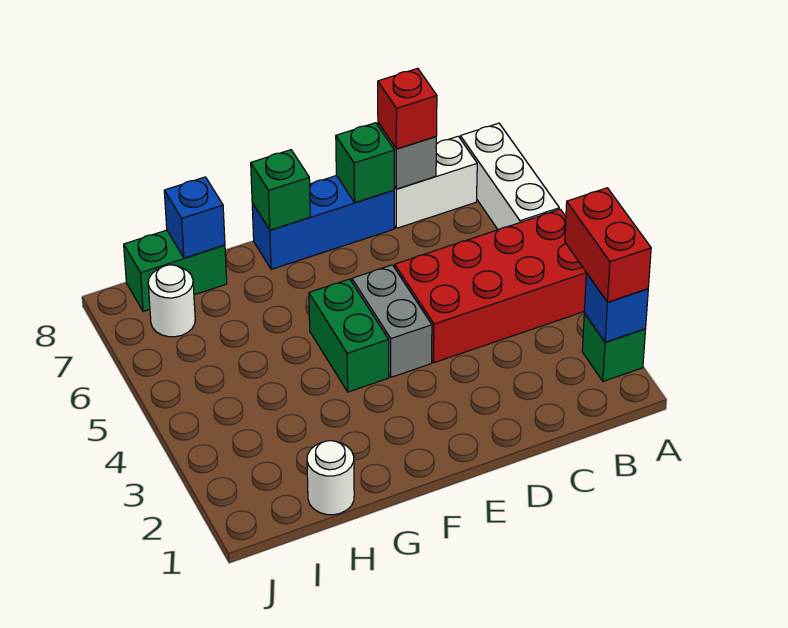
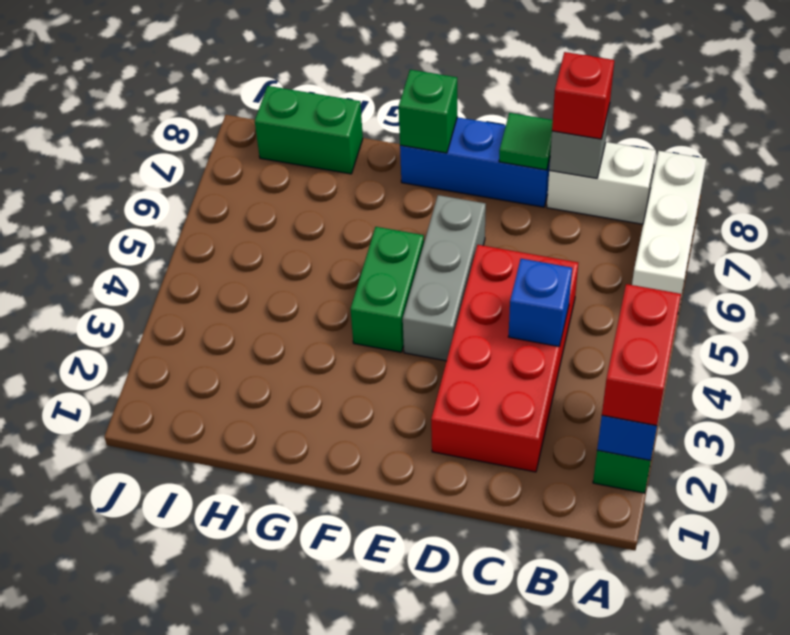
red 2x4 brick [394,209,586,363] -> red 2x4 brick turned to [431,245,578,472]
green 1x1 brick [336,123,394,202] -> green 1x1 tile [499,113,553,170]
grey 1x2 brick [352,265,432,377] -> grey 1x3 brick [403,195,486,361]
white 1x1 round brick [307,441,354,515] -> none
blue 1x1 brick [164,177,225,258] -> blue 1x1 brick moved to [508,259,572,347]
white 1x1 round brick [148,265,195,337] -> none

